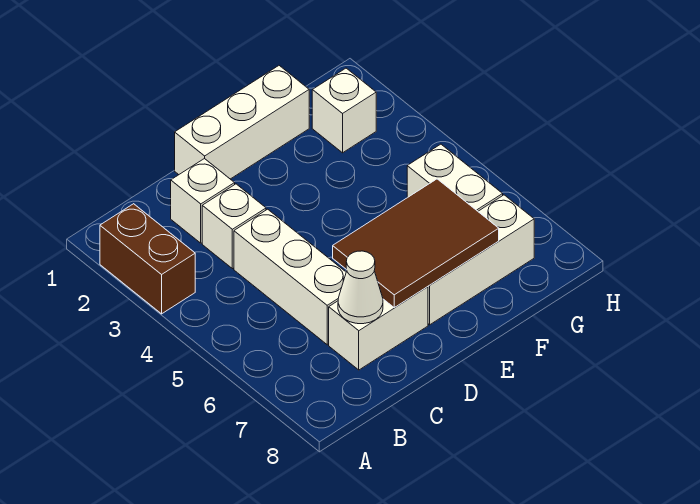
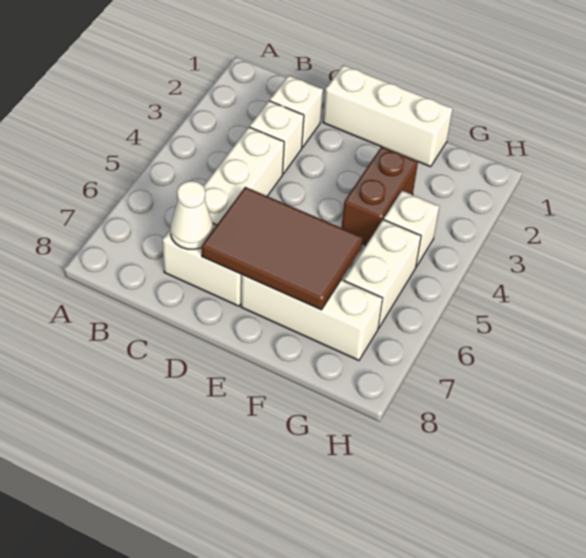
brown 1x2 brick [100,204,195,314] -> brown 1x2 brick moved to [341,147,418,245]
white 1x1 brick [312,68,376,153] -> white 1x1 brick moved to [384,191,439,267]

